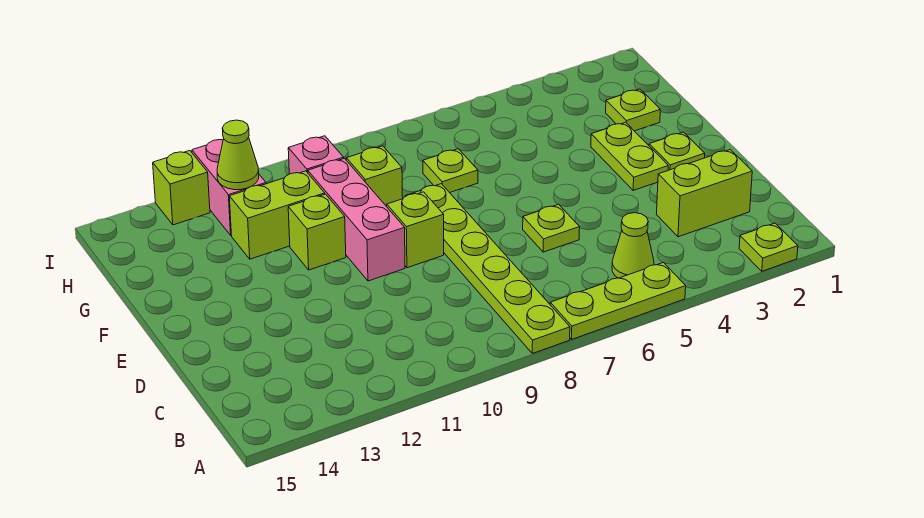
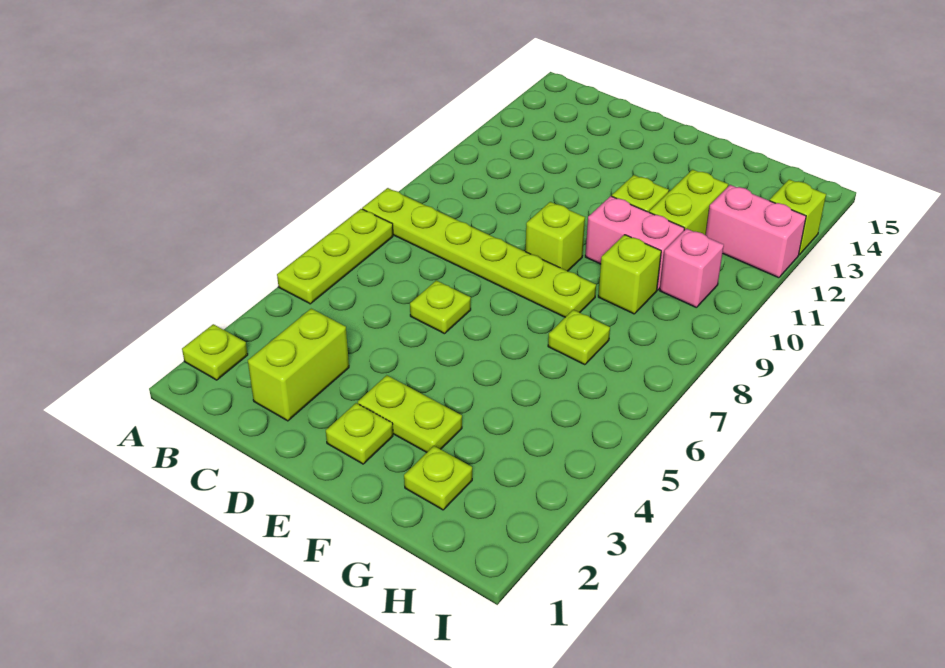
lime 1x1 cone [612,213,654,278] -> none
pink 1x3 brick [308,158,405,281] -> pink 1x2 brick [585,196,684,290]
lime 1x1 cone [217,120,259,190] -> none

